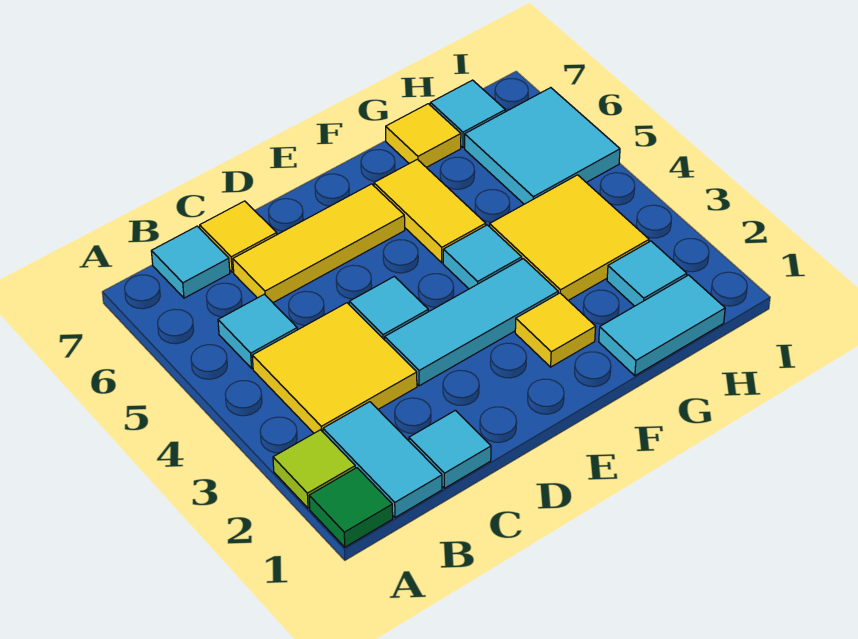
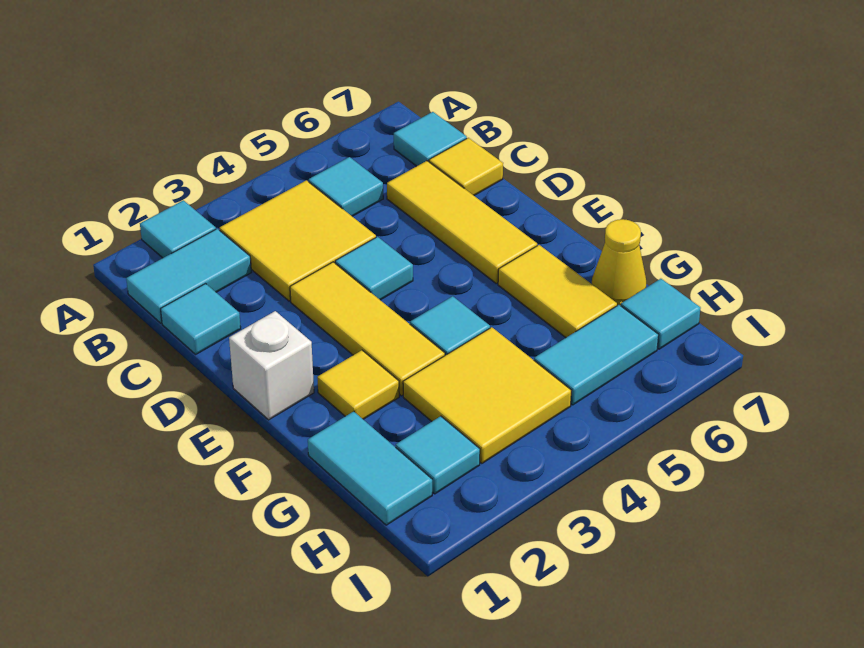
green 1x1 tile [309,468,393,547] -> none
lime 1x1 tile [273,430,355,508] -> cyan 1x1 tile [140,200,216,258]
cyan 1x3 tile [385,259,558,386] -> yellow 1x3 tile [290,262,445,396]
none -> white 1x1 brick [229,311,314,420]
yellow 1x2 tile [374,159,486,263] -> yellow 1x2 tile turned to [498,245,617,338]
yellow 1x1 tile [386,104,461,167] -> yellow 1x1 cone [592,219,646,306]
cyan 2x2 tile [465,88,620,204] -> cyan 1x2 tile [534,305,659,405]

